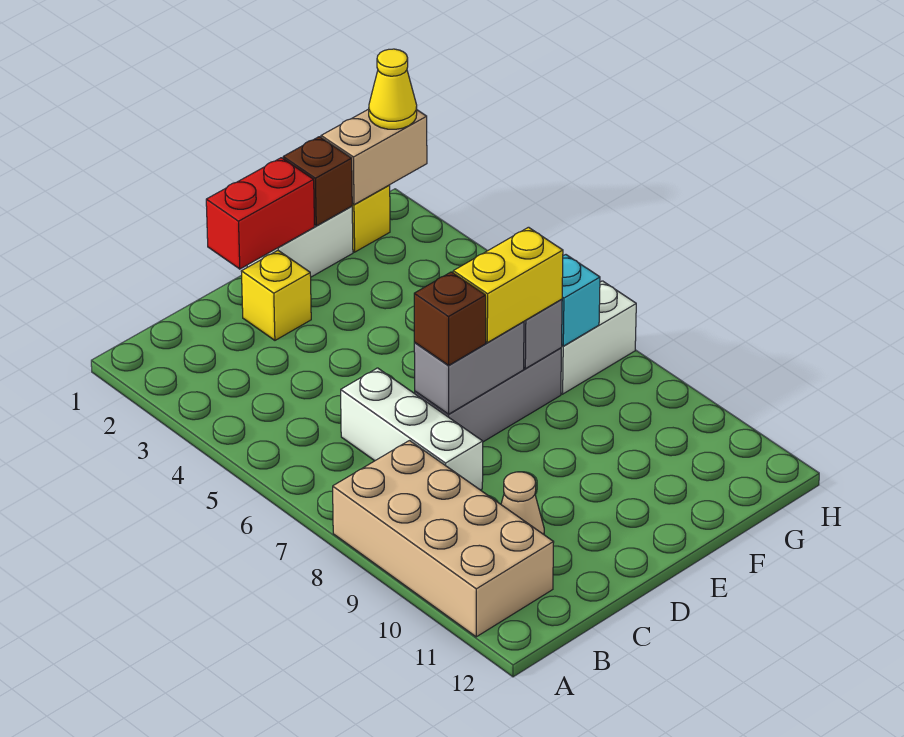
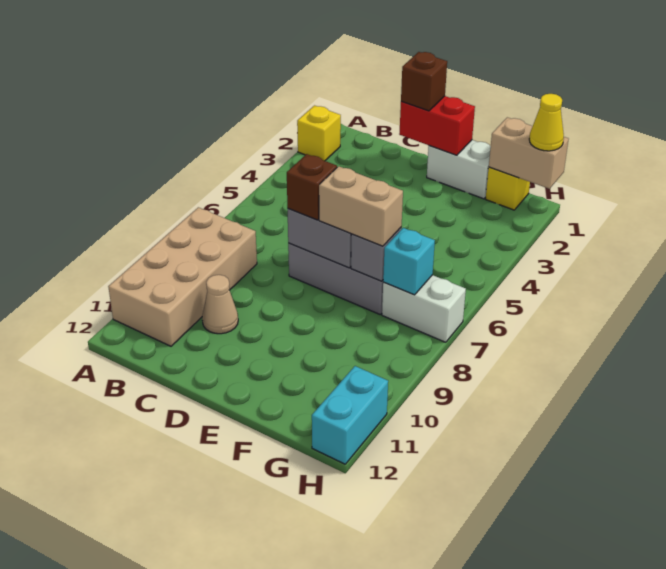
white 1x3 brick [341,368,483,490] -> none
yellow 1x1 brick [241,251,311,340] -> yellow 1x1 brick moved to [297,106,341,161]
yellow 1x2 brick [453,227,563,343] -> tan 1x2 brick [319,166,403,246]
brown 1x1 brick [283,137,352,226] -> brown 1x1 brick moved to [401,52,447,111]
none -> cyan 1x2 brick [312,366,388,464]

